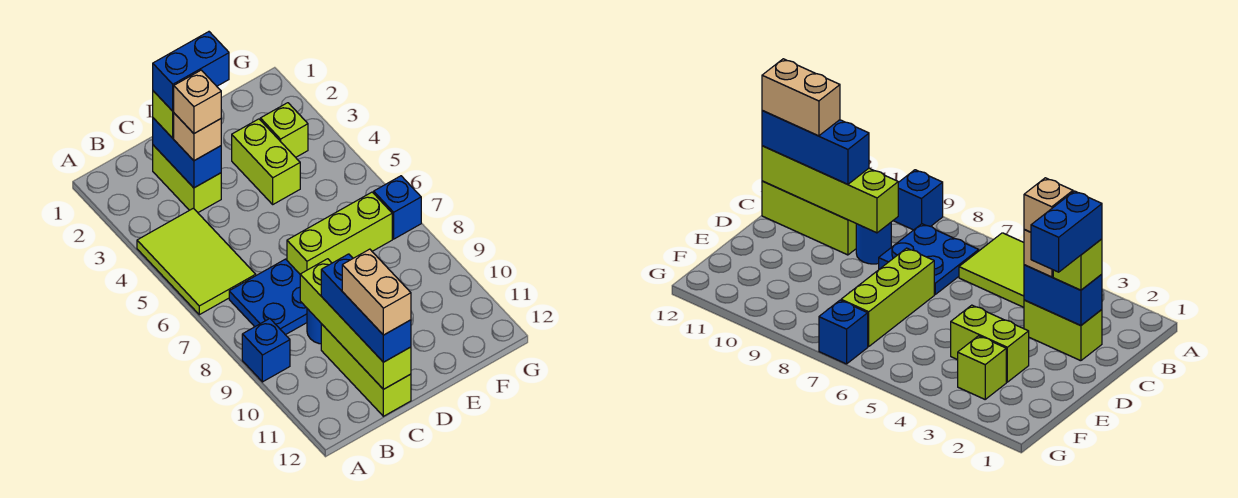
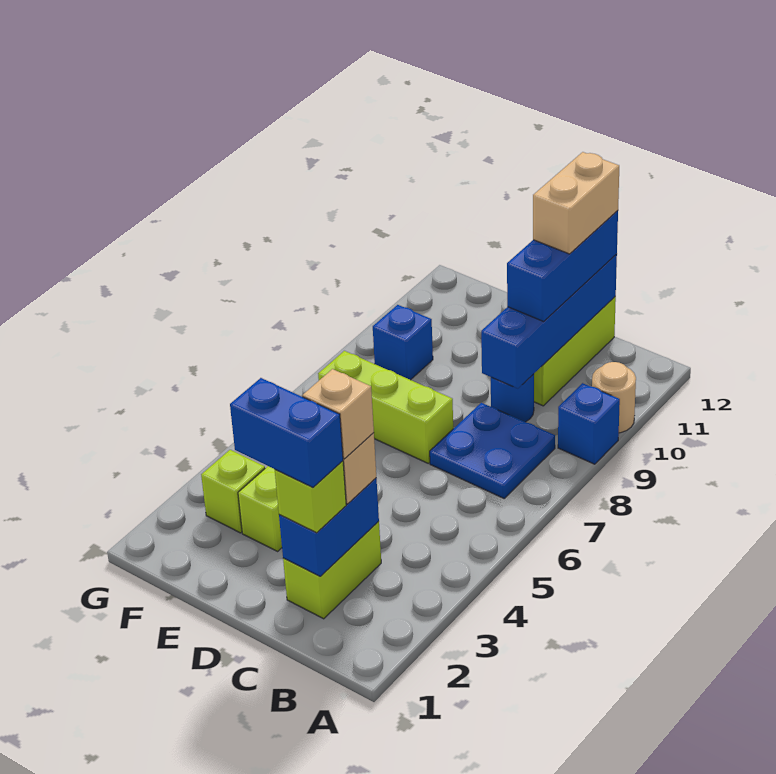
lime 2x3 tile [137,208,256,315] -> none
none -> tan 1x1 round brick [592,362,636,433]
lime 1x4 brick [300,259,411,389] -> blue 1x4 brick [481,254,617,389]
blue 1x1 brick [374,176,421,239] -> blue 1x1 brick moved to [373,305,433,380]

